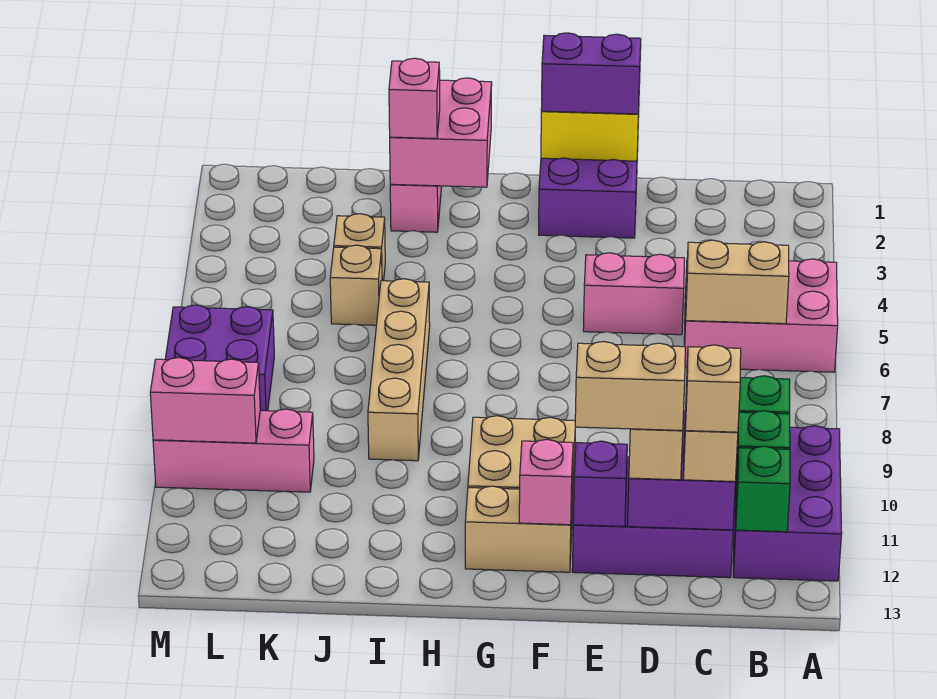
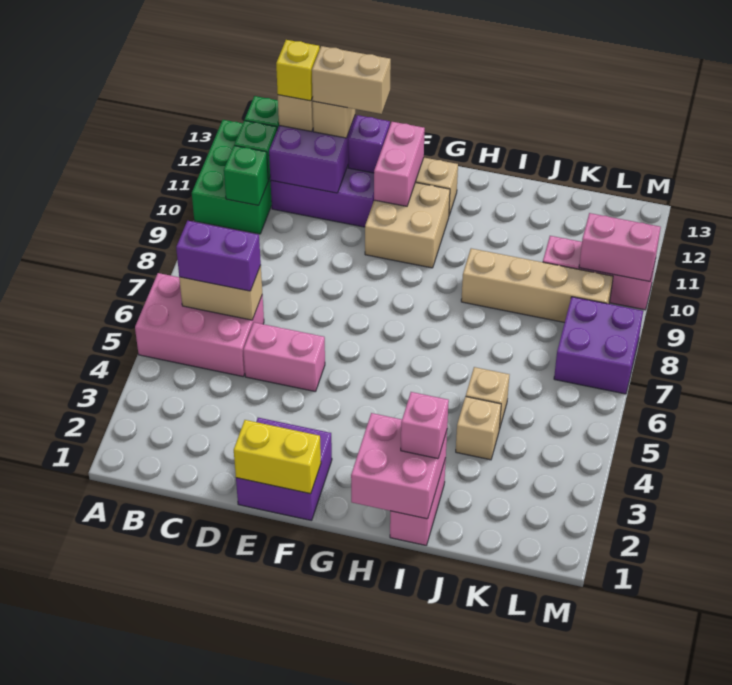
purple 2x3 brick [733,426,842,581] -> green 2x3 brick [192,120,272,234]
tan 1x1 brick [685,345,741,432] -> yellow 1x1 brick [276,40,320,101]
purple 1x2 brick [541,33,641,114] -> purple 1x2 brick moved to [176,221,261,291]
pink 1x1 brick [519,439,573,525] -> pink 1x2 brick [374,122,425,206]
tan 1x4 brick [368,279,430,461] -> tan 1x4 brick turned to [461,248,613,323]

